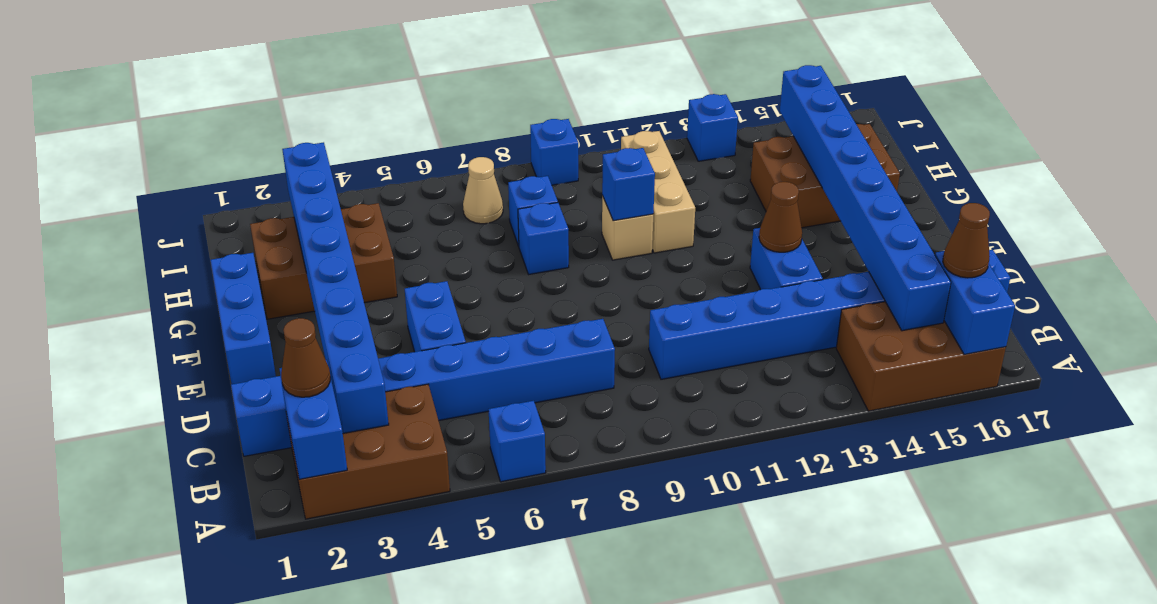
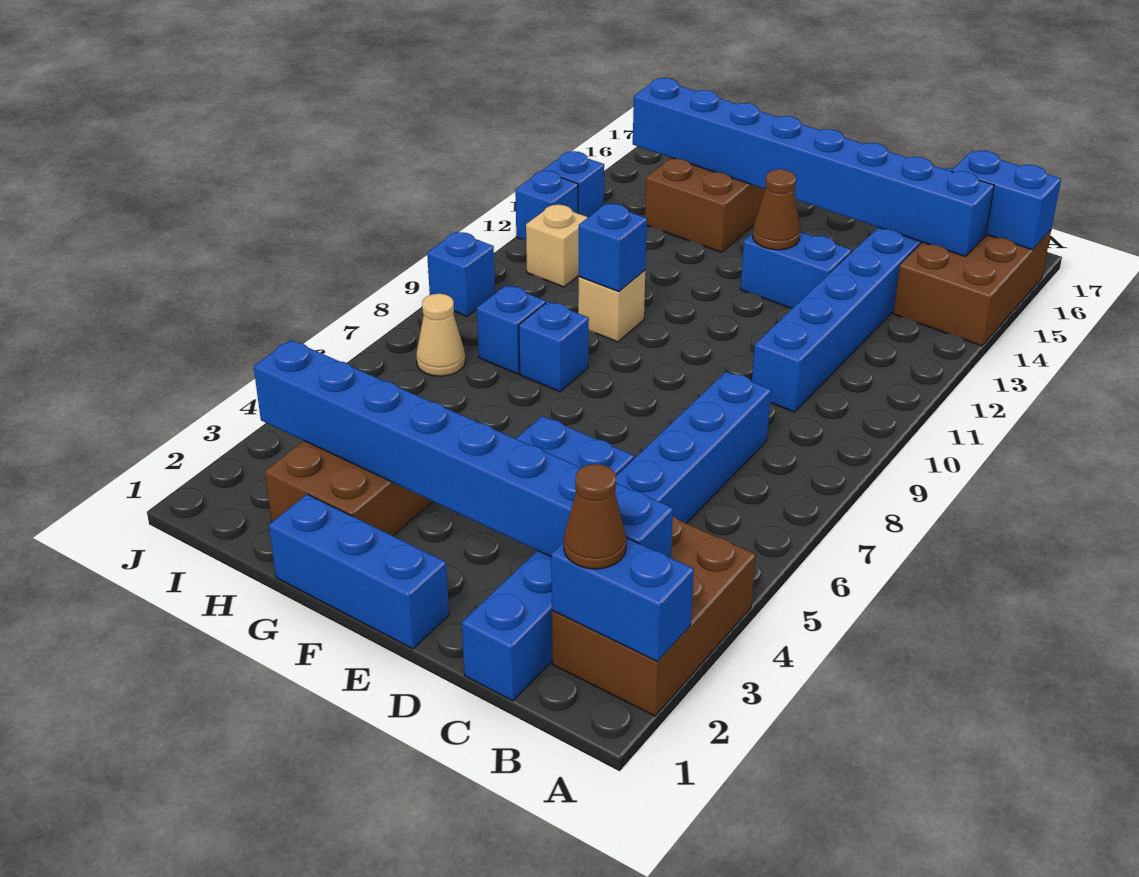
blue 1x1 brick [489,401,546,482] -> blue 1x1 brick moved to [515,171,578,240]
brown 1x1 cone [943,203,990,278] -> none
tan 1x3 brick [621,131,695,253] -> tan 1x1 brick [526,204,588,287]

